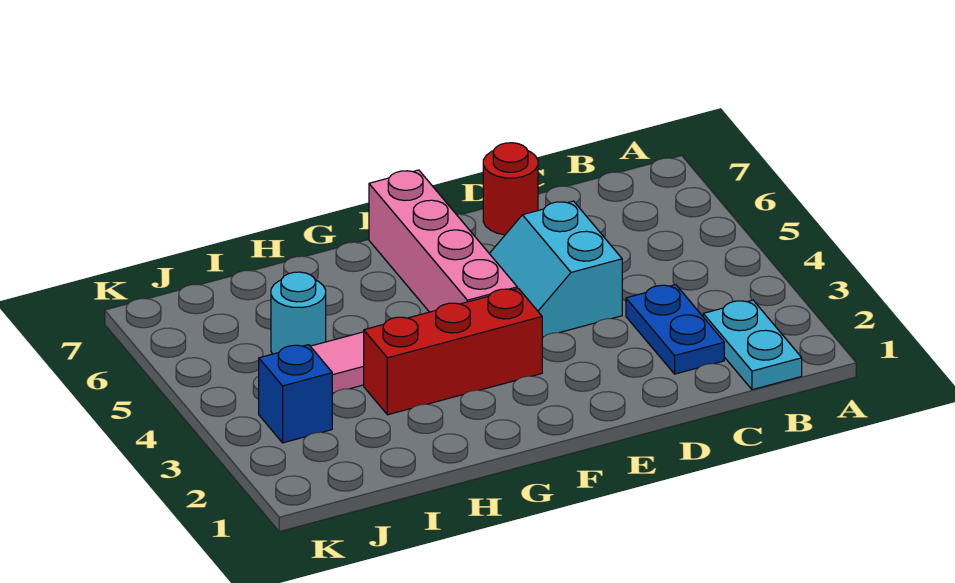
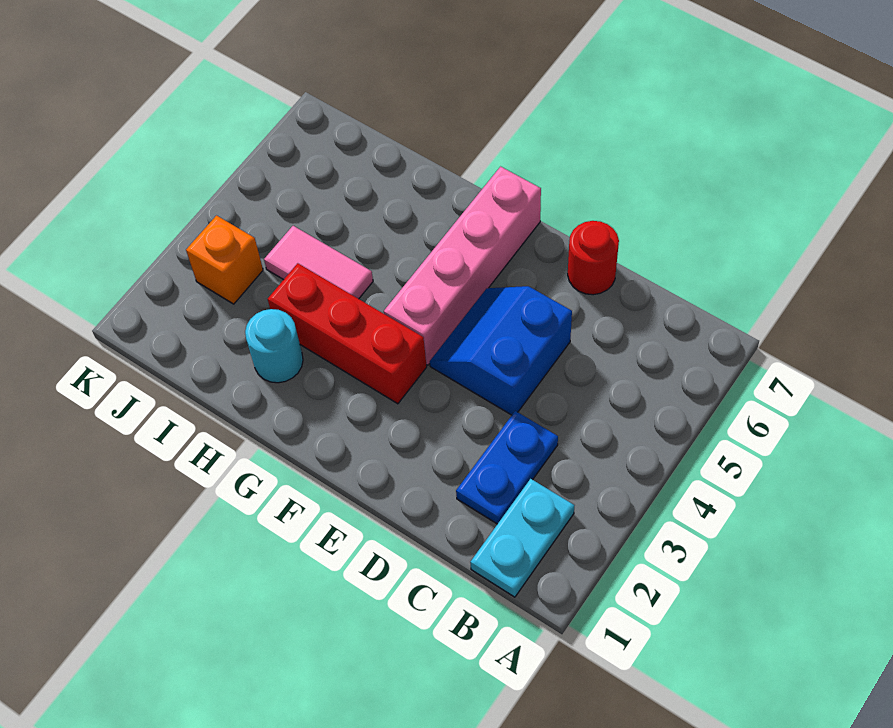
cyan 2x2 slope [489,201,622,337] -> blue 2x2 slope [430,286,572,415]
cyan 1x1 round brick [271,272,326,354] -> cyan 1x1 round brick moved to [245,309,303,383]
blue 1x1 brick [259,345,332,443] -> orange 1x1 brick [186,216,263,304]

